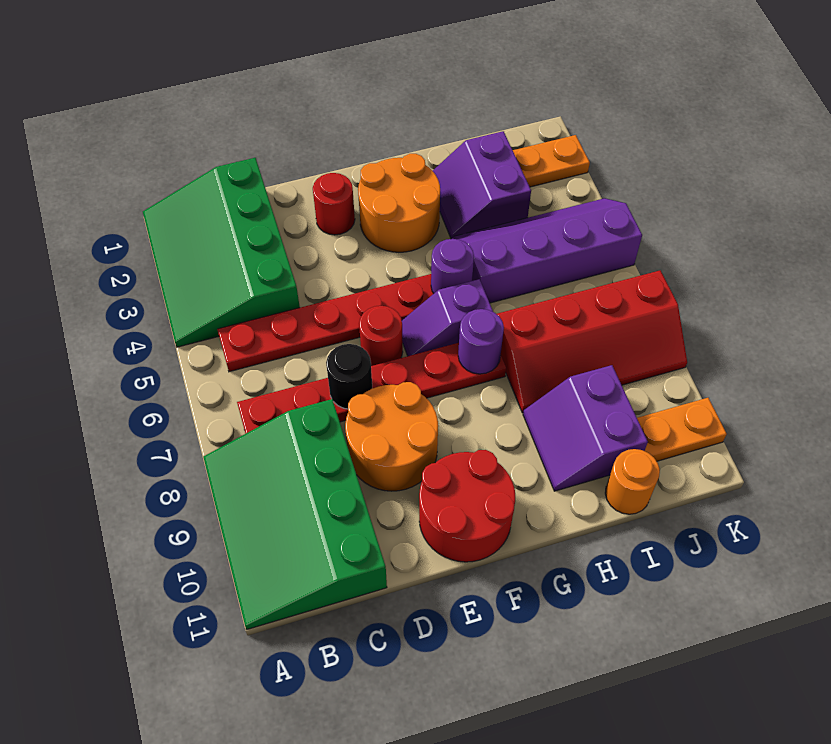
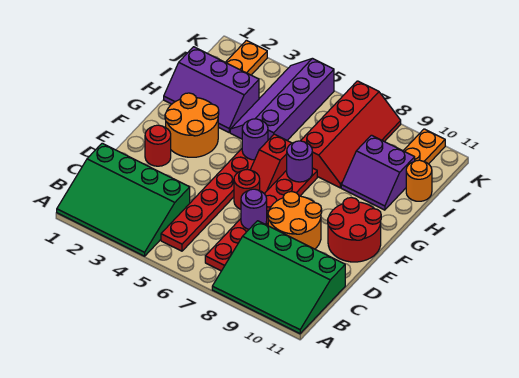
black 1x1 round brick [326,344,372,409] -> purple 1x1 round brick [241,189,267,229]
purple 1x2 slope [402,279,493,356] -> red 1x2 slope [250,134,291,194]
purple 2x2 slope [433,131,531,239] -> purple 2x3 slope [164,47,259,132]

